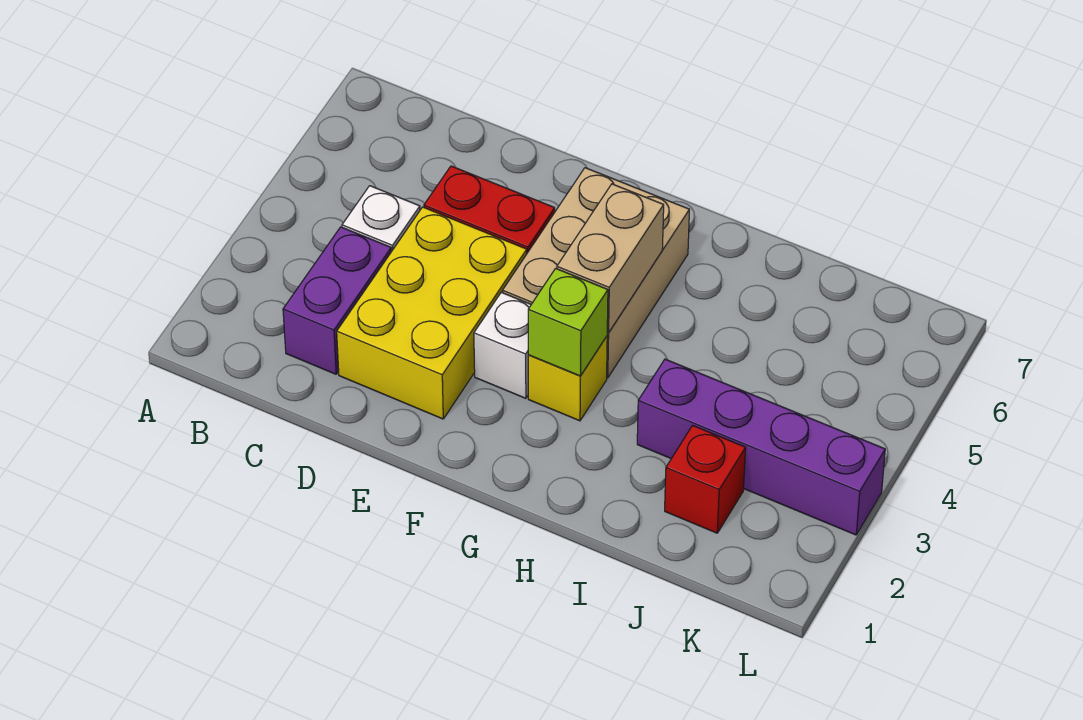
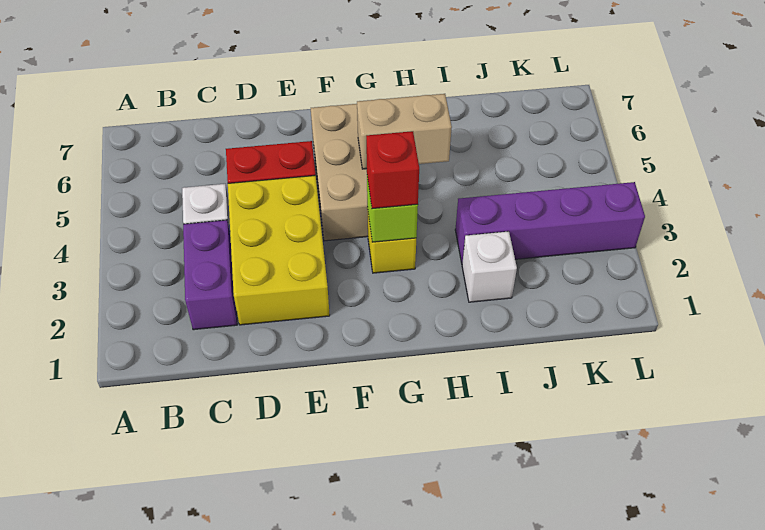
white 1x1 brick [474,292,531,398] -> white 1x1 brick moved to [462,231,517,302]
tan 1x2 brick [557,184,664,333] -> tan 1x2 brick turned to [357,94,452,169]
red 1x1 brick [665,425,746,533] -> red 1x1 brick moved to [366,131,419,209]

